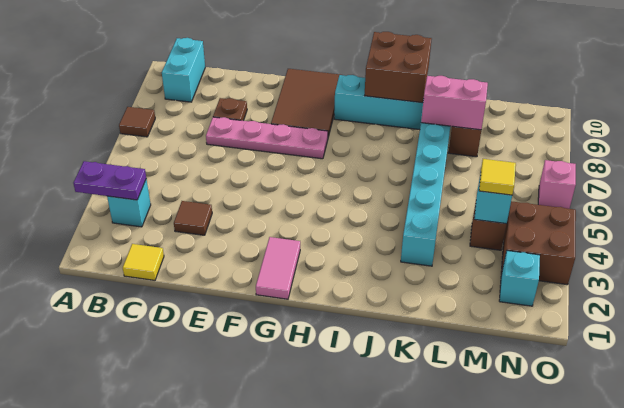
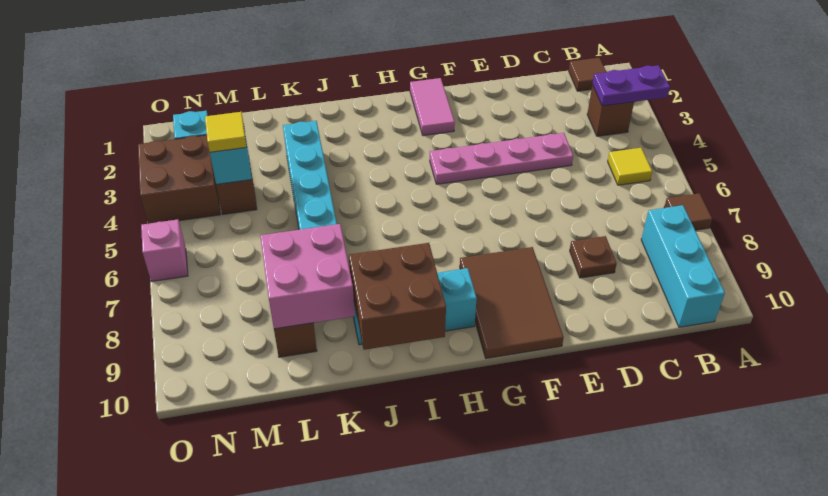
cyan 1x1 brick [107,179,151,227] -> brown 1x1 brick [587,85,634,136]
cyan 1x2 brick [162,38,205,102] -> cyan 1x3 brick [641,205,725,327]
yellow 1x1 tile [123,244,164,280] -> yellow 1x1 tile moved to [608,148,652,185]
brown 1x1 tile [174,201,212,235] -> brown 1x1 tile moved to [569,58,606,91]
pink 1x4 plate [206,117,328,159] -> pink 1x4 plate moved to [430,133,573,184]
pink 1x2 brick [421,76,488,130] -> pink 2x2 brick [260,224,355,329]

